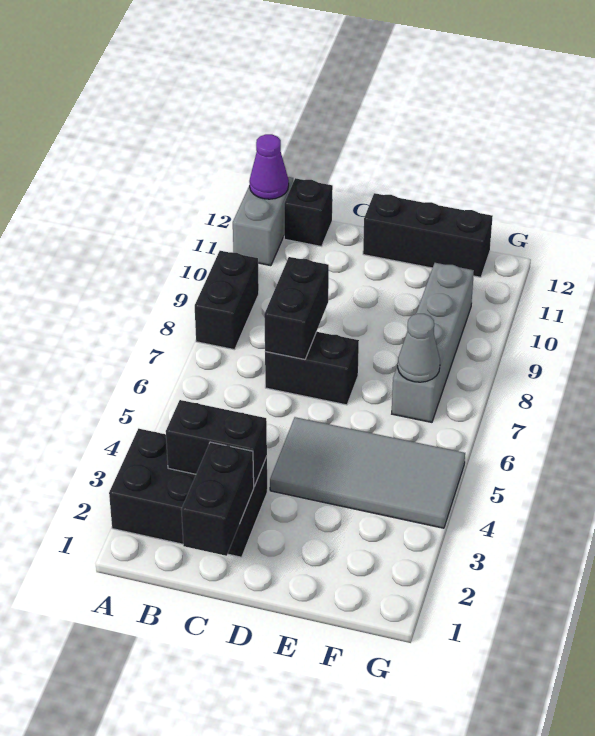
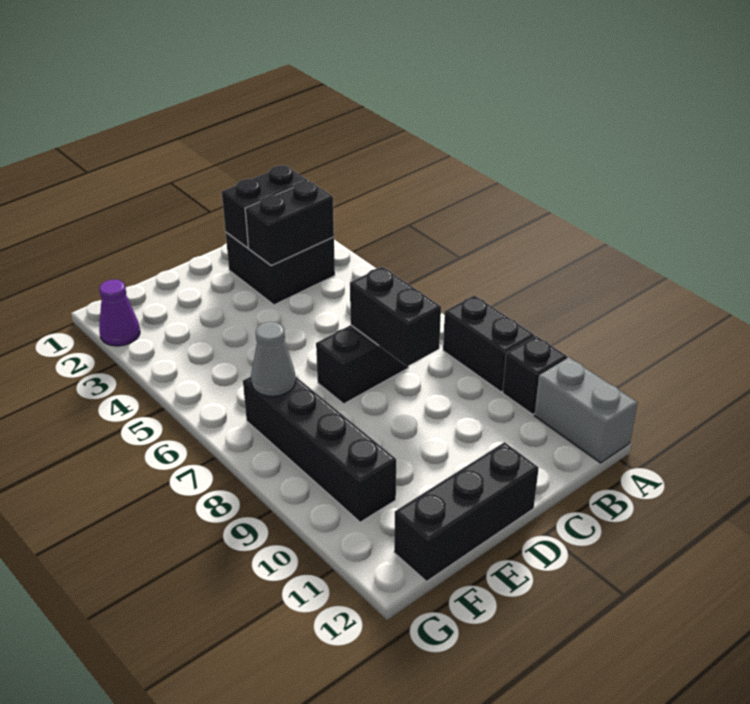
black 2x3 brick [109,429,267,557] -> black 2x2 brick [226,233,335,305]
purple 1x1 cone [249,134,289,199] -> purple 1x1 cone moved to [99,280,140,346]
black 1x1 brick [284,178,333,246] -> black 1x1 brick moved to [503,336,567,414]
black 1x2 brick [181,442,254,556] -> black 1x2 brick turned to [222,165,308,248]
grey 2x4 tile [270,417,465,528] -> none
grey 1x4 brick [392,263,474,422] -> black 1x4 brick [243,376,396,522]

